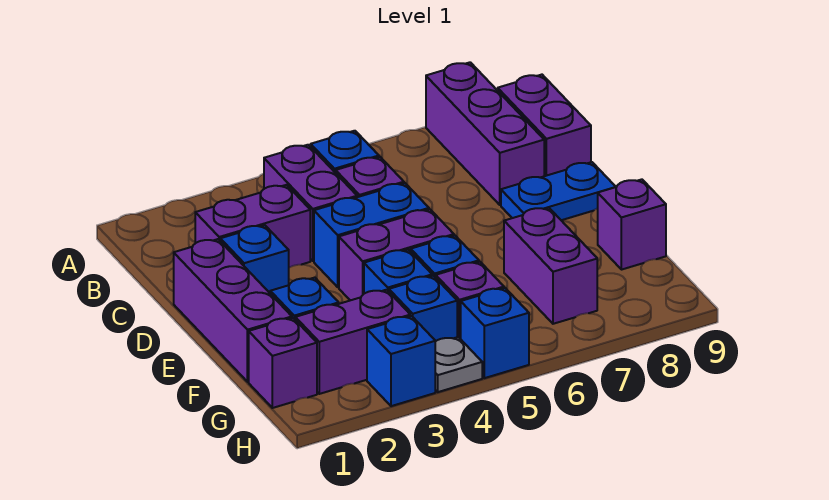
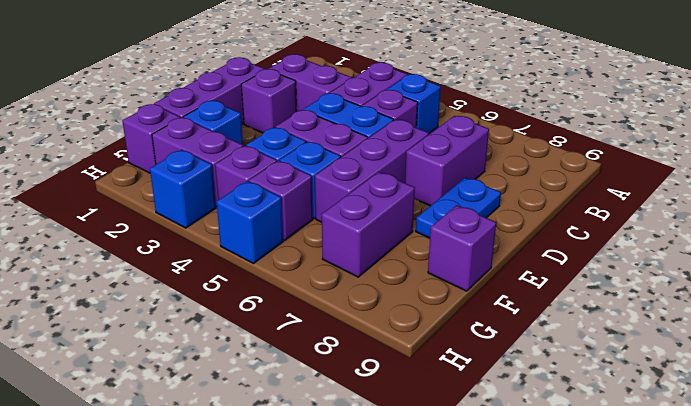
purple 1x3 brick [426,62,544,205] -> purple 1x3 brick moved to [315,120,429,222]
purple 1x2 brick [498,75,591,176] -> purple 1x2 brick moved to [405,116,489,206]
blue 1x1 brick [220,225,289,293] -> purple 1x1 brick [241,69,297,133]
blue 1x2 plate [501,162,616,220] -> blue 1x2 plate turned to [416,178,501,238]
blue 1x1 brick [389,276,457,341] -> purple 1x1 brick [215,146,277,200]
grey 1x1 plate [435,337,482,392] -> none

